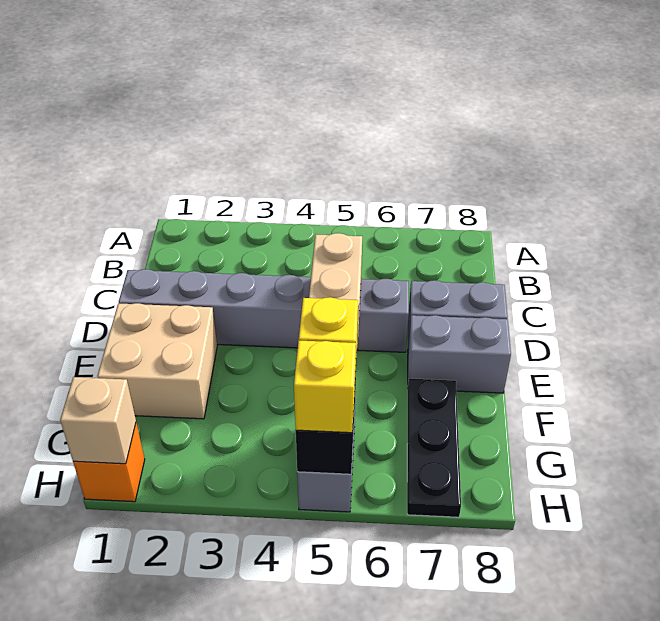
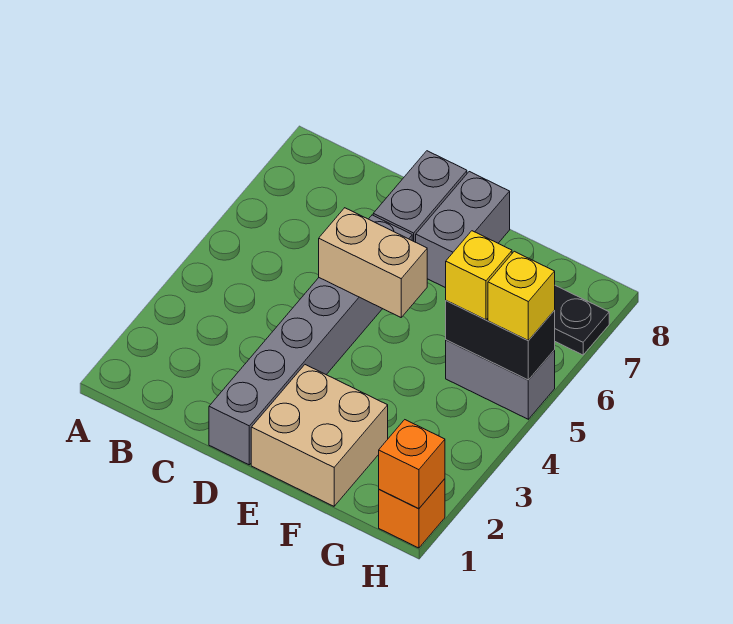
tan 1x1 brick [60,377,136,464] -> orange 1x1 brick [379,420,445,509]

